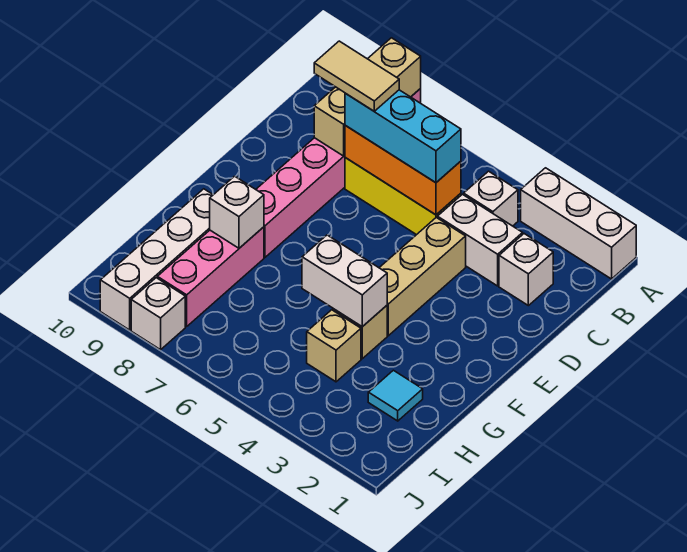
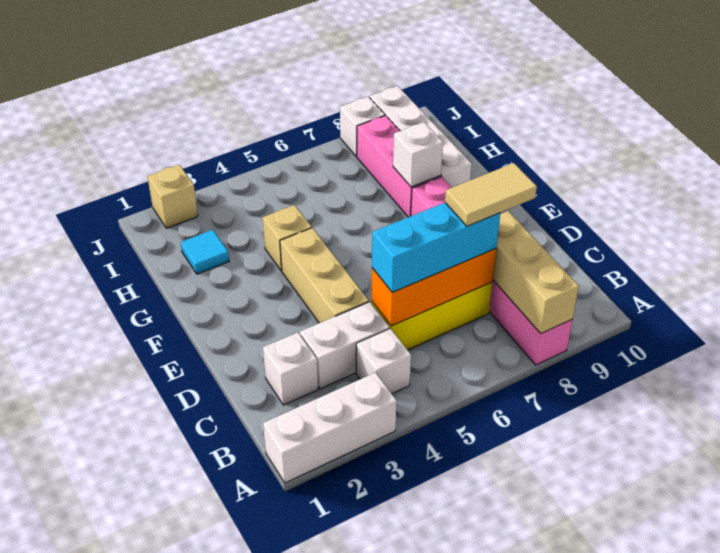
white 1x2 brick [302,235,387,327] -> none
tan 1x1 brick [307,310,361,382] -> tan 1x1 brick moved to [147,165,198,228]

